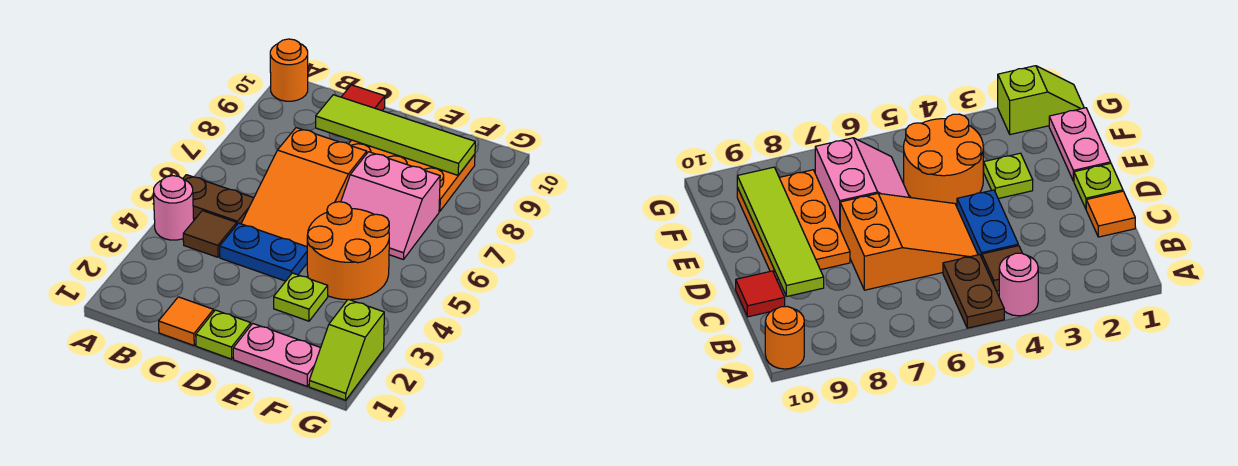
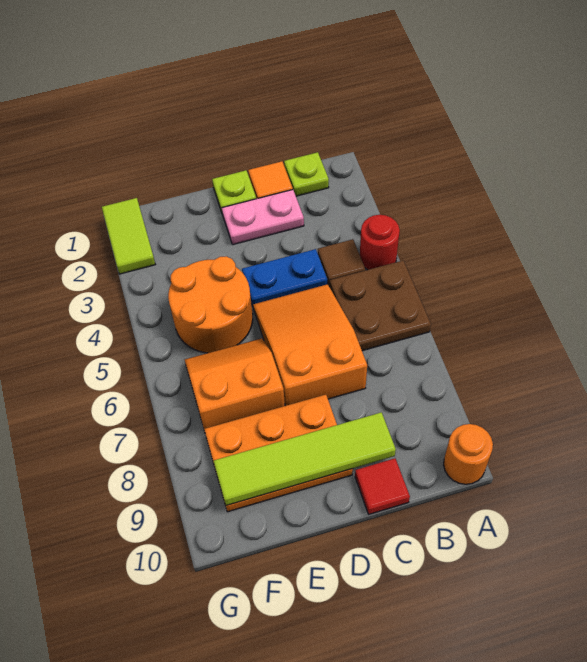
pink 1x1 round brick [154,176,194,240] -> red 1x1 round brick [360,215,400,270]
brown 1x2 plate [183,175,254,224] -> brown 2x2 plate [330,261,431,351]
pink 1x2 plate [233,324,321,386] -> pink 1x2 plate moved to [222,190,304,245]
lime 1x1 plate [274,273,328,321] -> lime 1x1 plate moved to [284,152,329,196]
pink 2x2 slope [341,152,440,260] -> orange 2x2 slope [185,338,285,429]
lime 1x2 slope [309,299,384,400] -> lime 1x2 tile [102,198,155,274]

